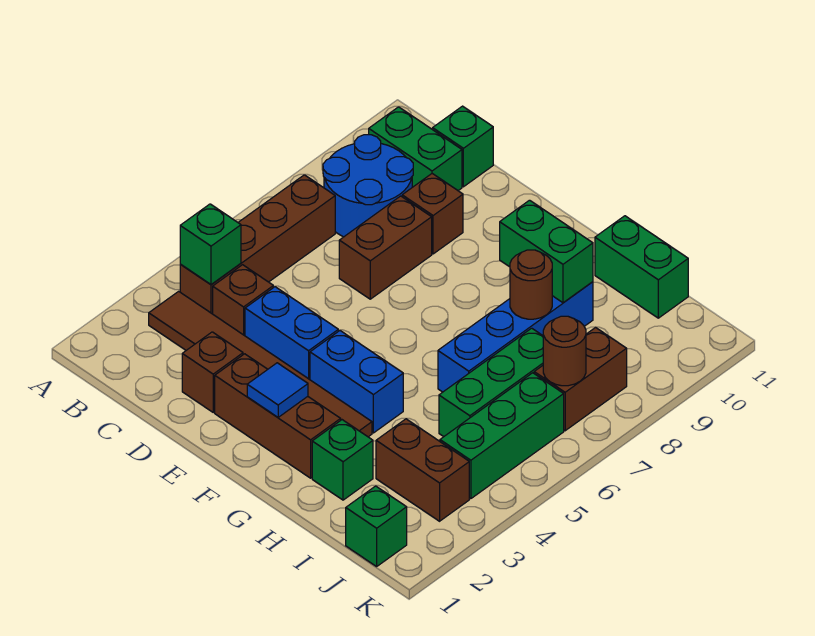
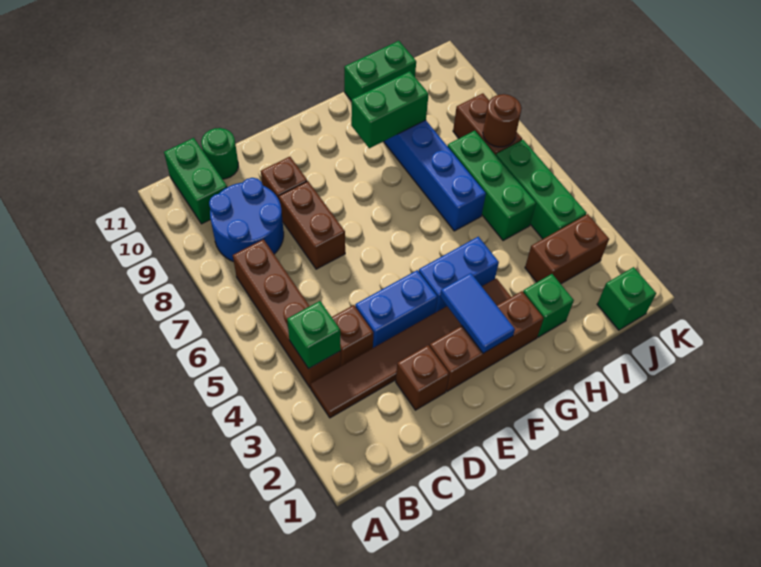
green 1x2 brick [369,107,462,191] -> green 1x2 brick turned to [164,138,227,224]
green 1x1 brick [433,106,493,187] -> green 1x1 round brick [201,128,238,179]
blue 1x1 tile [247,363,308,417] -> blue 1x2 tile [440,273,515,353]
brown 1x1 round brick [510,250,552,319] -> none

